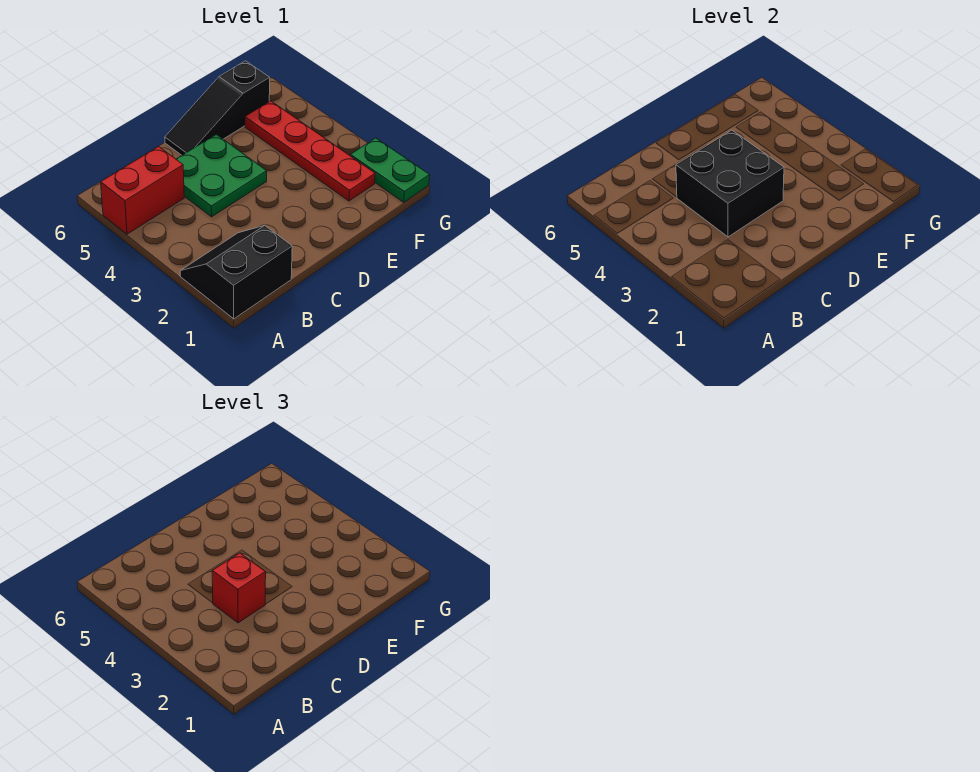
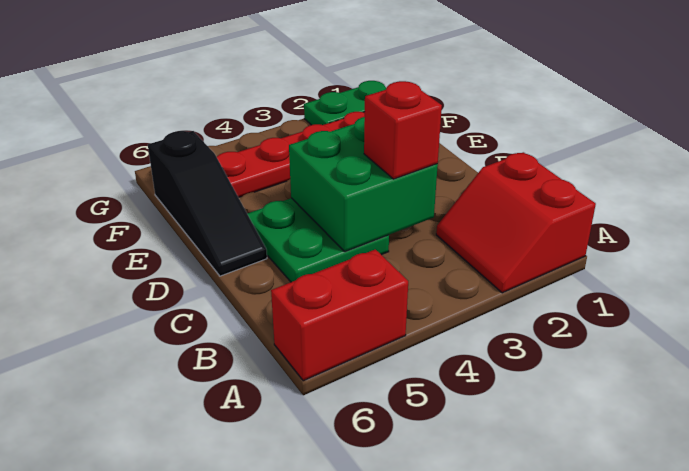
black 2x2 slope [180,225,292,319] -> red 2x2 slope [436,152,596,293]
red 1x2 brick [101,146,184,234] -> red 1x2 brick turned to [271,249,408,381]
black 2x2 brick [676,130,784,237] -> green 2x2 brick [289,117,438,252]

